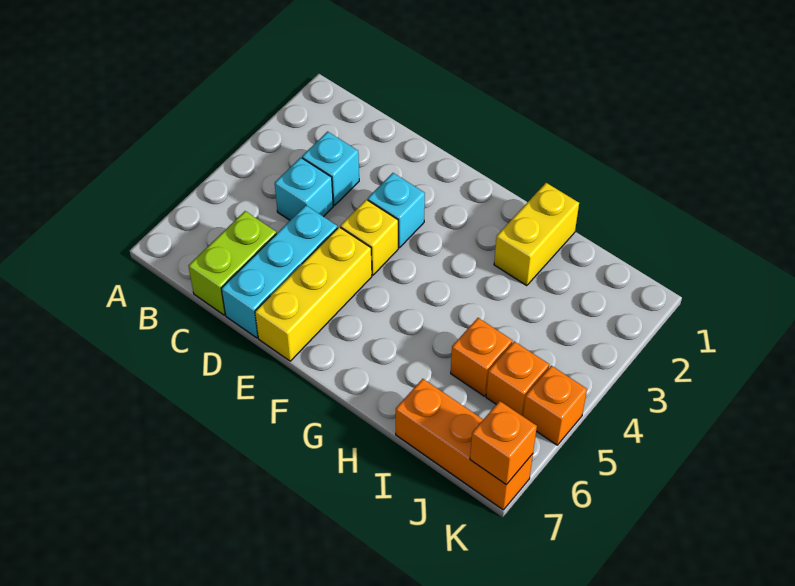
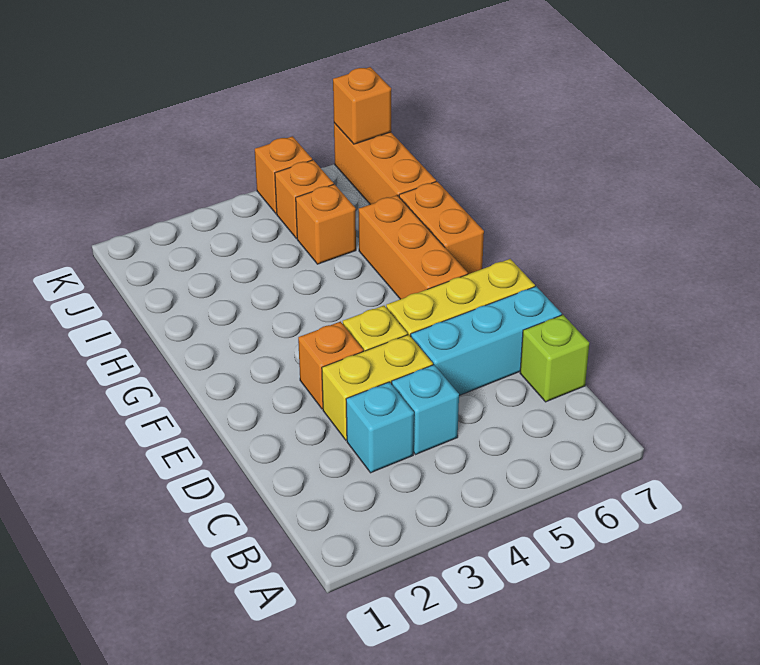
lime 1x2 brick [189,211,276,315] -> lime 1x1 brick [520,315,589,402]
cyan 1x1 brick [368,173,425,248] -> orange 1x1 brick [298,322,363,409]
none -> orange 1x3 brick [359,195,468,299]
none -> orange 1x2 brick [399,181,484,274]
yellow 1x2 brick [494,183,579,286] -> yellow 1x2 brick moved to [322,335,433,440]

